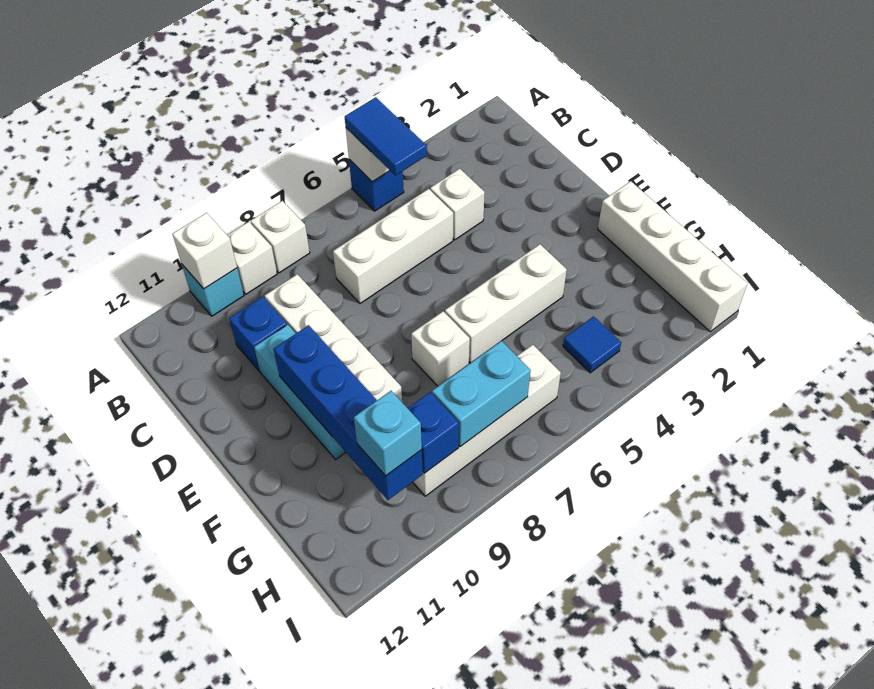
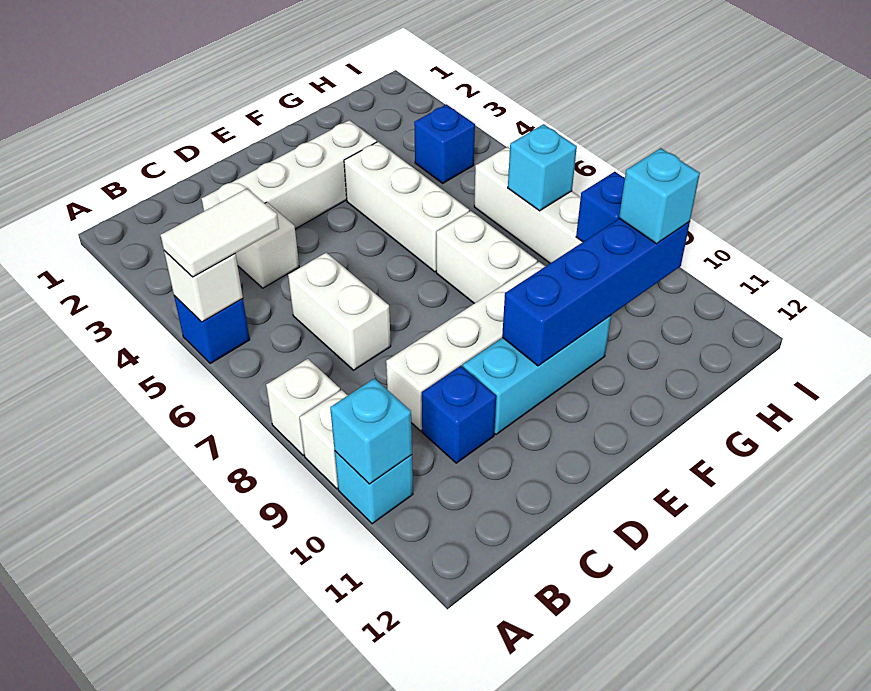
blue 1x2 tile [345,97,427,176] -> white 1x2 tile [161,189,279,277]
white 1x1 brick [172,213,237,289] -> cyan 1x1 brick [330,378,412,484]
white 1x3 brick [333,189,453,303] -> white 1x2 brick [288,252,391,370]
white 1x4 brick [598,181,748,332] -> white 1x4 brick moved to [202,120,377,229]
white 1x1 brick [411,311,470,386] -> white 1x2 brick [436,211,537,303]
blue 1x1 tile [563,316,621,373] -> blue 1x1 brick [414,104,475,183]
cyan 1x2 brick [432,341,530,447] -> cyan 1x1 brick [508,124,577,211]

